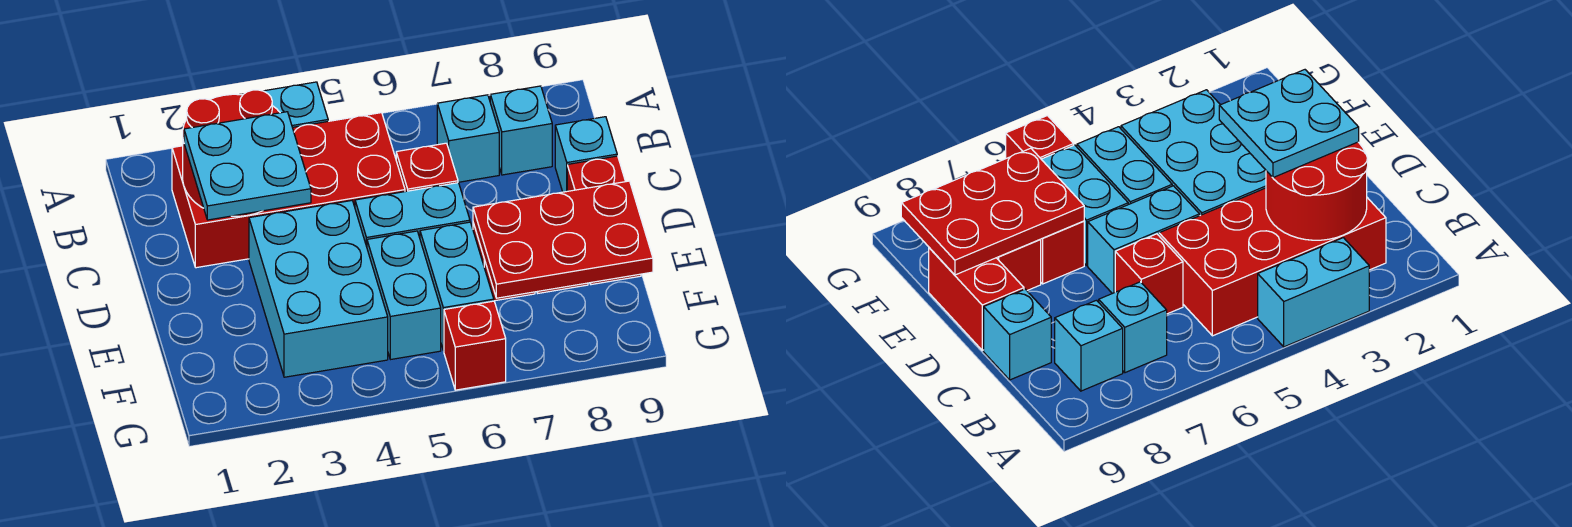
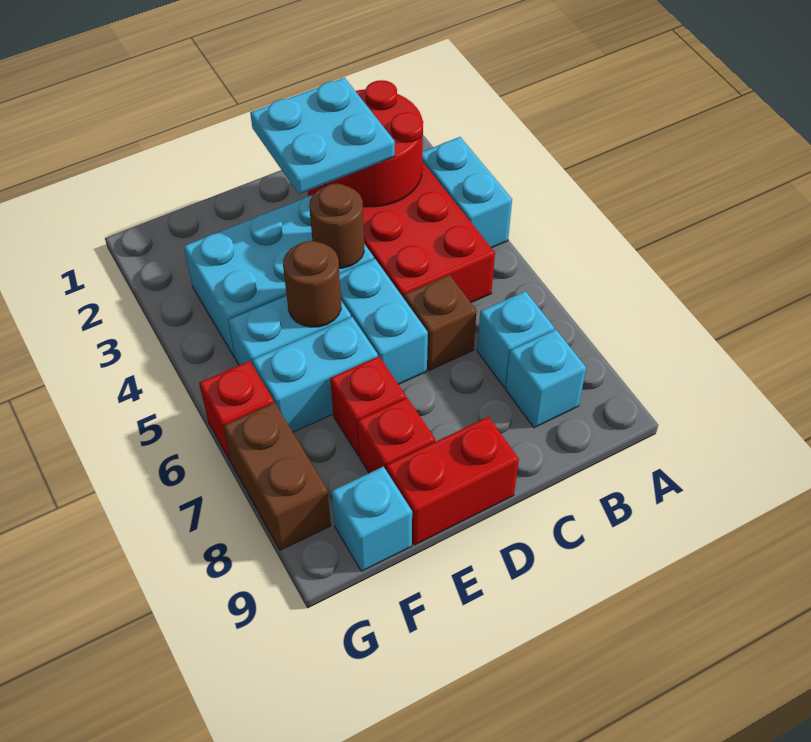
red 1x1 brick [396,143,458,192] -> brown 1x1 brick [404,275,477,370]
cyan 1x1 brick [555,117,617,192] -> cyan 1x1 brick moved to [332,467,412,571]
none -> brown 1x1 round brick [309,184,364,268]
none -> brown 1x1 round brick [283,241,341,327]
red 2x3 plate [473,181,653,298] -> none
none -> brown 1x2 brick [223,403,331,550]

